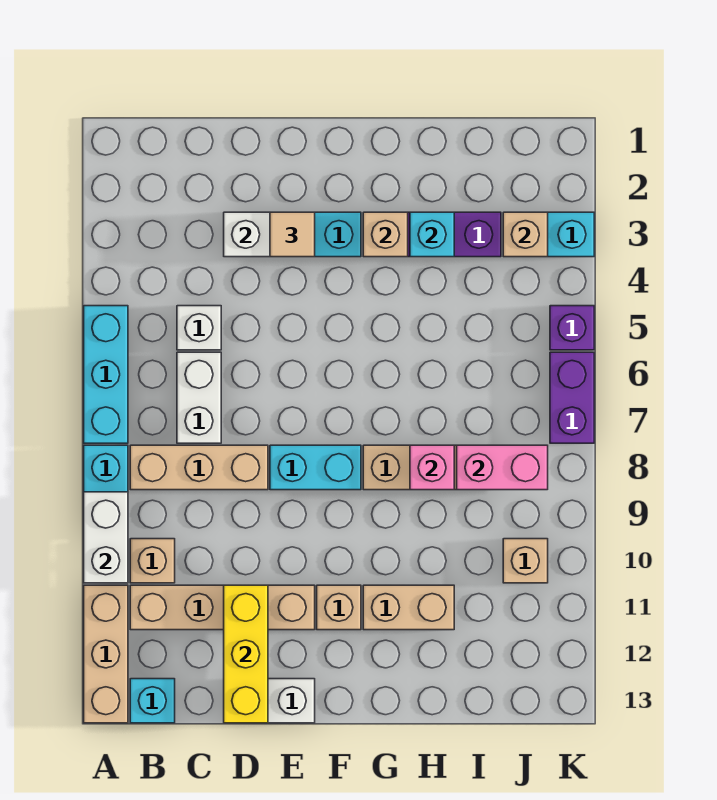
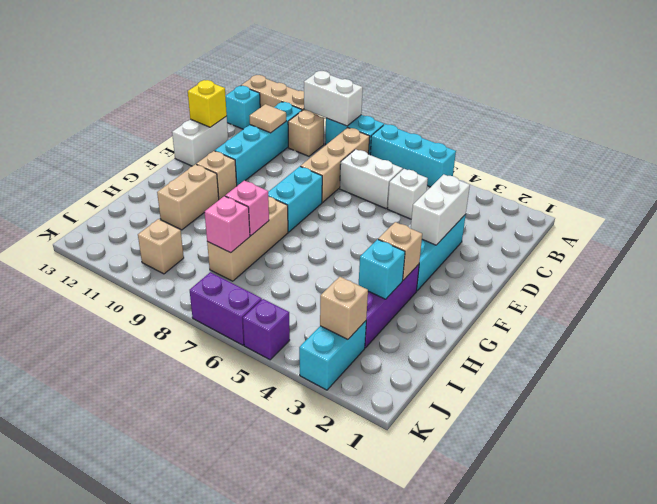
tan 1x4 brick [130,585,315,630] -> cyan 1x4 brick [215,102,302,186]
yellow 1x3 brick [224,585,268,723] -> yellow 1x1 brick [188,80,227,127]
tan 1x1 tile [270,212,315,257] -> tan 1x1 tile moved to [250,104,286,133]
pink 1x2 brick [457,445,548,490] -> pink 1x1 brick [205,196,250,253]

